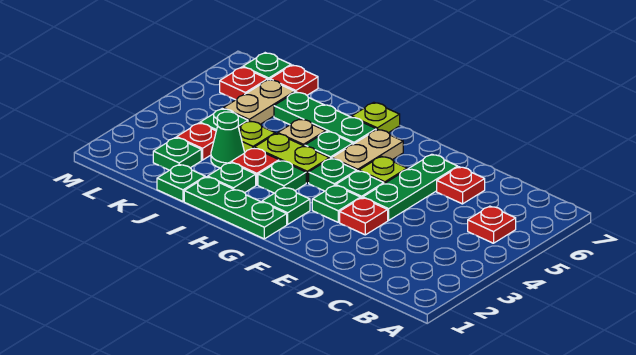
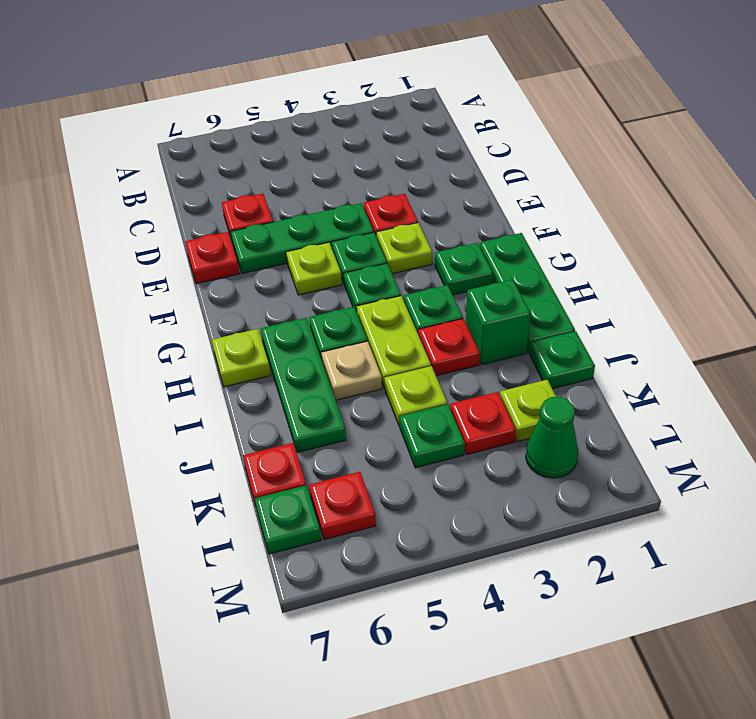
red 1x1 plate [468,206,516,243] -> red 1x1 plate moved to [185,232,240,284]
green 1x1 plate [312,185,360,222] -> lime 1x1 plate [376,223,432,274]
tan 1x2 plate [332,129,403,171] -> none
green 1x1 plate [208,162,256,193] -> green 1x1 brick [466,279,530,365]
green 1x1 cone [211,112,245,168] -> green 1x1 cone moved to [526,397,578,478]
green 1x1 plate [153,137,201,170] -> lime 1x1 plate [500,380,556,442]
tan 1x2 plate [223,80,295,124] -> none

